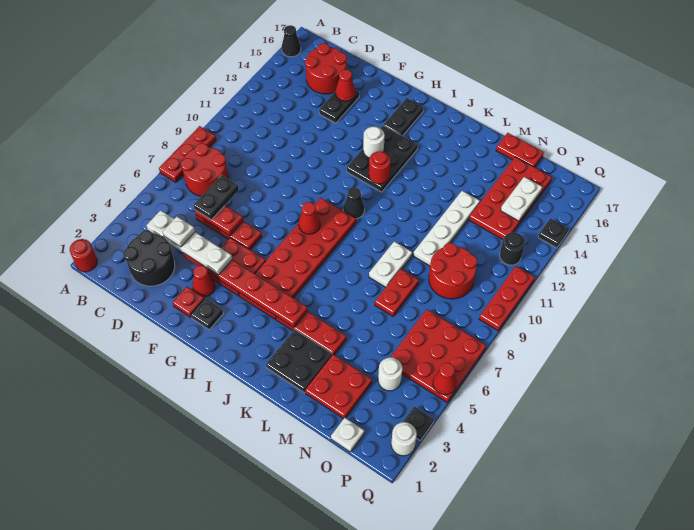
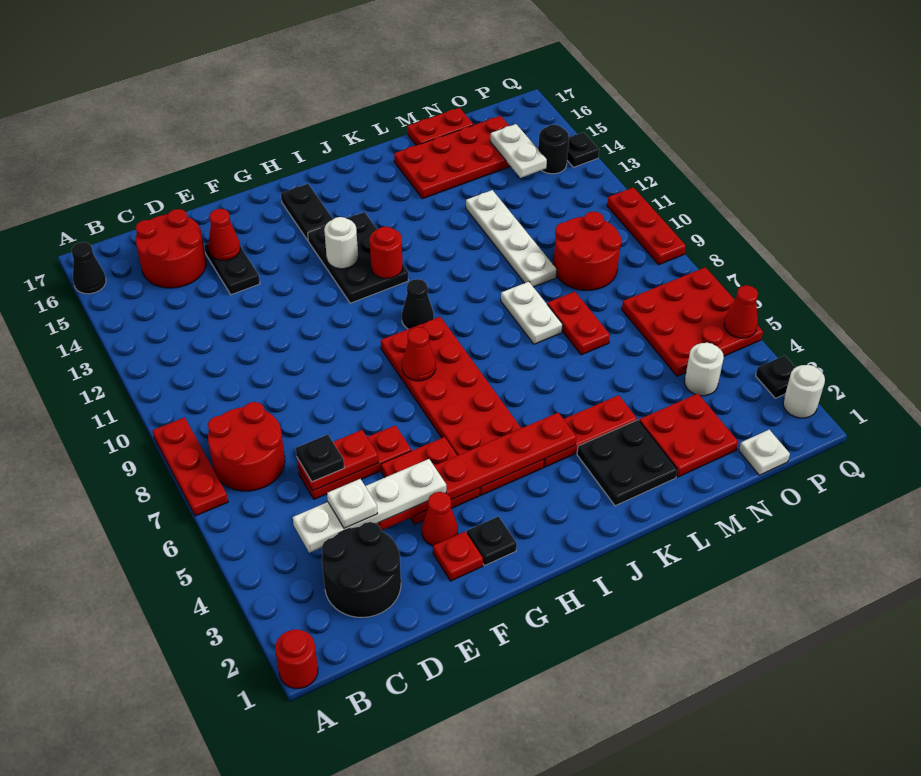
black 1x2 plate [194,175,239,220] -> black 1x1 plate [296,435,344,482]
red 2x4 plate [469,157,552,240] -> red 2x4 plate turned to [394,116,511,199]
black 1x1 round brick [500,232,525,265] -> black 1x1 round brick moved to [538,125,569,174]

